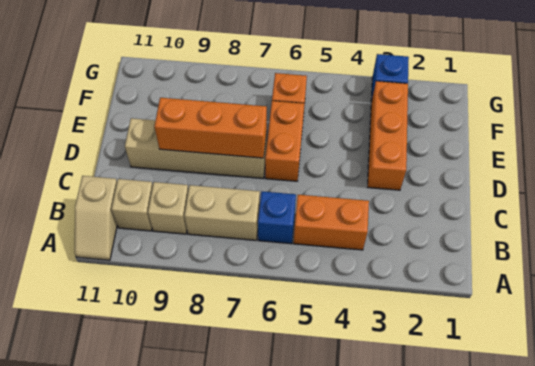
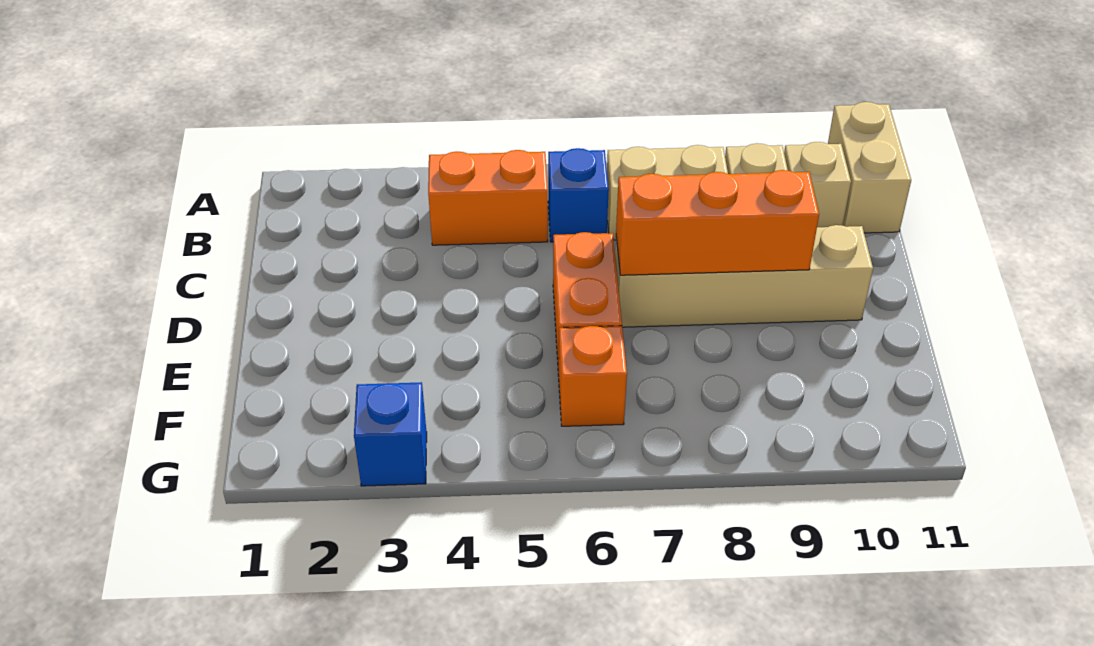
tan 1x2 slope [75,176,117,260] -> tan 1x2 brick [828,102,911,233]
orange 1x3 brick [368,81,408,190] -> none

